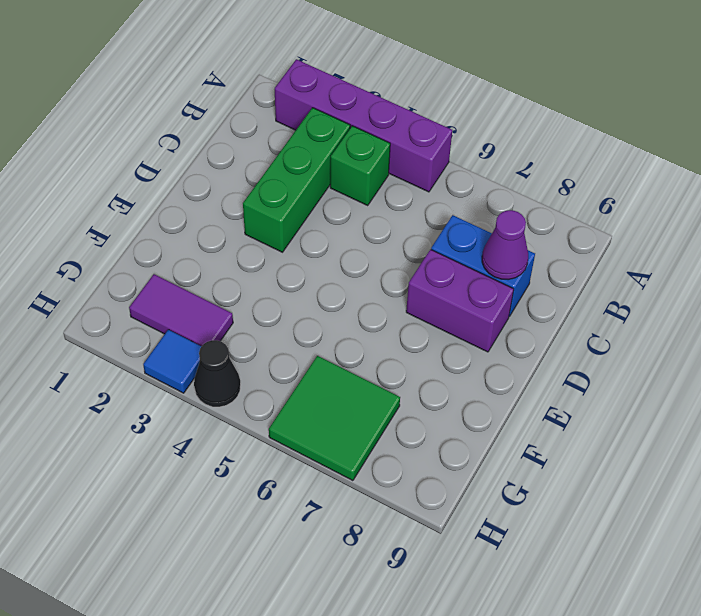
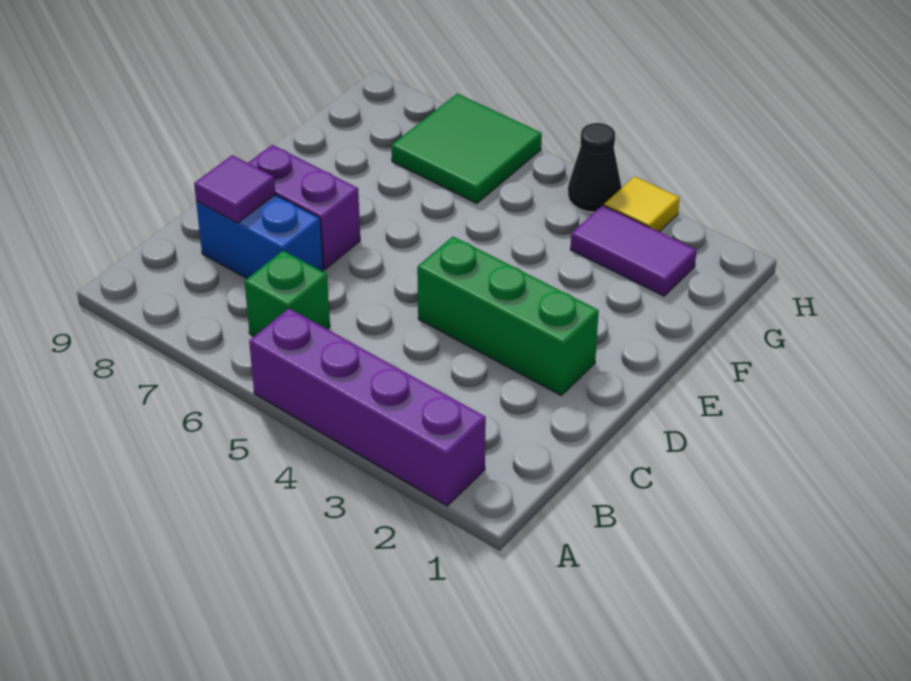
green 1x3 brick [243,108,350,252] -> green 1x3 brick turned to [417,237,599,395]
green 1x1 brick [330,126,390,205] -> green 1x1 brick moved to [244,251,330,336]
purple 1x1 cone [482,210,528,280] -> purple 1x1 tile [194,155,275,223]
blue 1x1 tile [143,330,202,393] -> yellow 1x1 tile [604,177,680,232]

